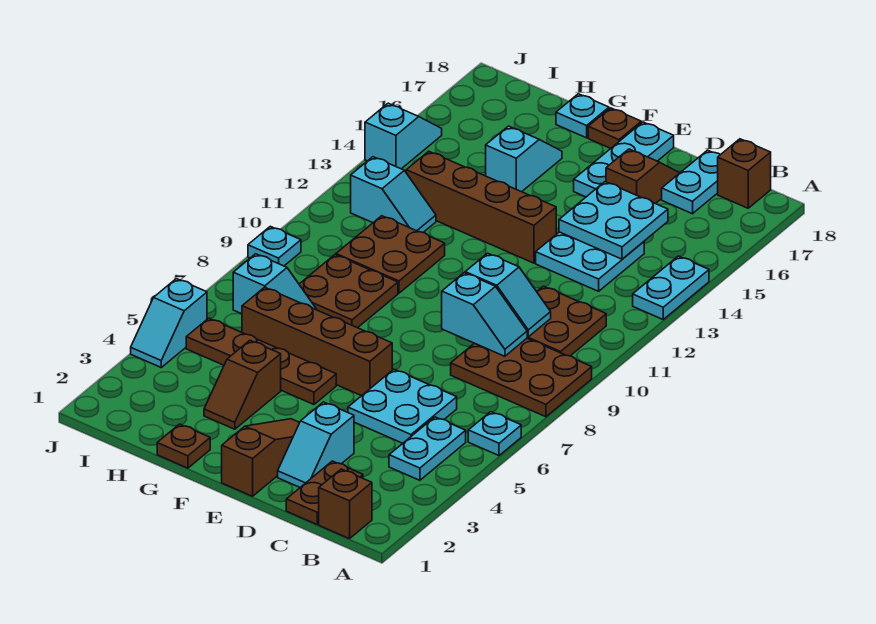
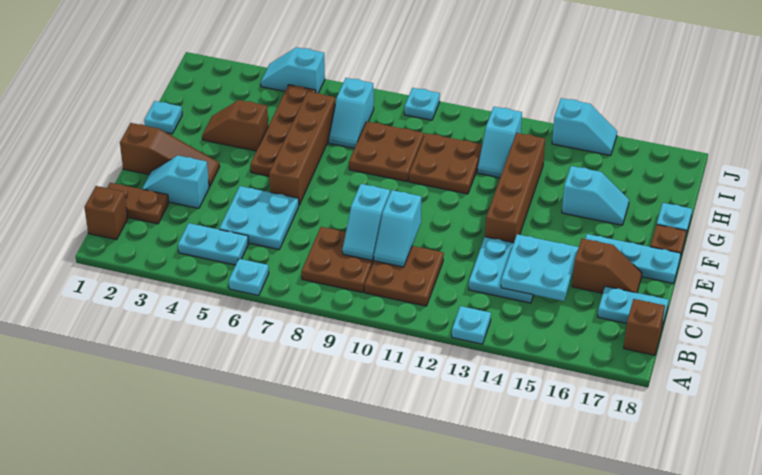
brown 2x3 plate [451,339,592,417] -> brown 2x2 plate [302,227,374,292]
cyan 1x2 plate [633,256,709,319] -> cyan 1x1 plate [452,306,491,344]
brown 1x1 plate [157,424,210,468] -> cyan 1x1 plate [144,101,182,134]

